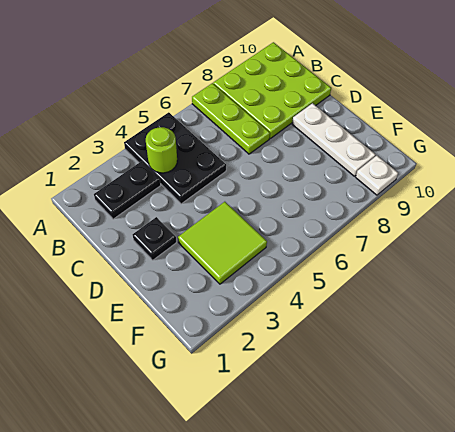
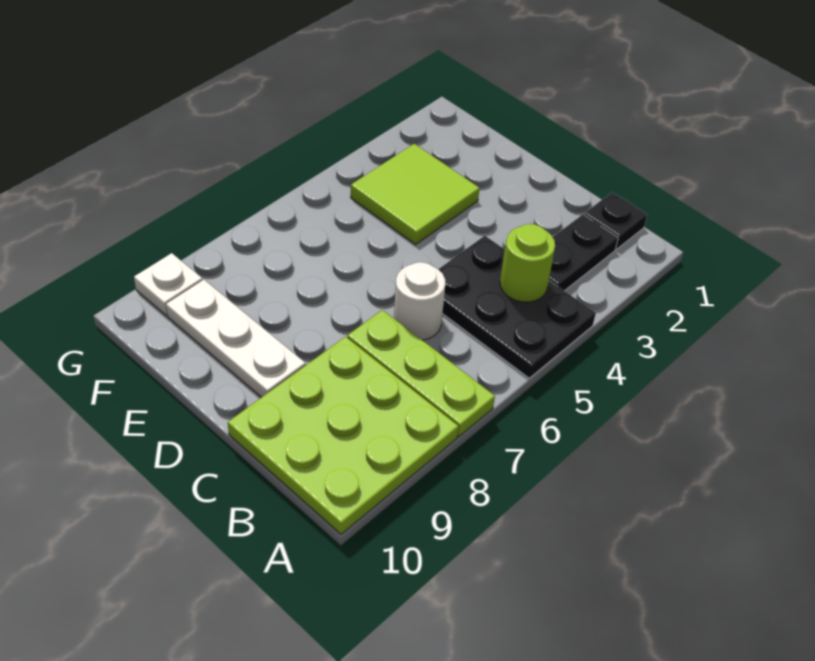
none -> white 1x1 round brick [394,262,445,340]
black 1x1 plate [133,217,176,260] -> black 1x1 plate moved to [584,192,647,249]

